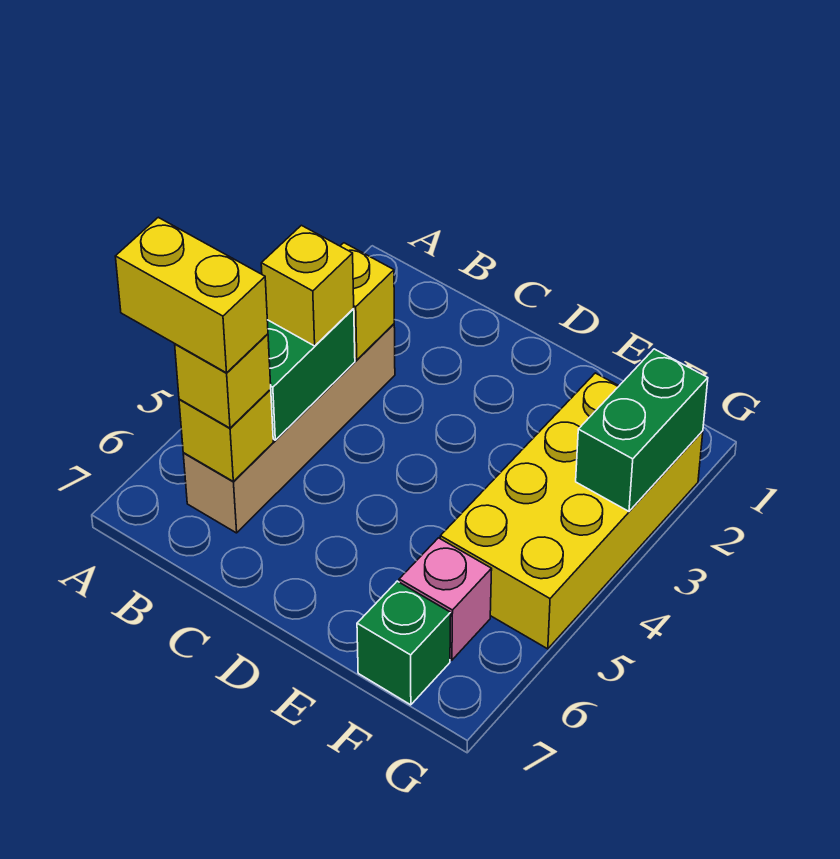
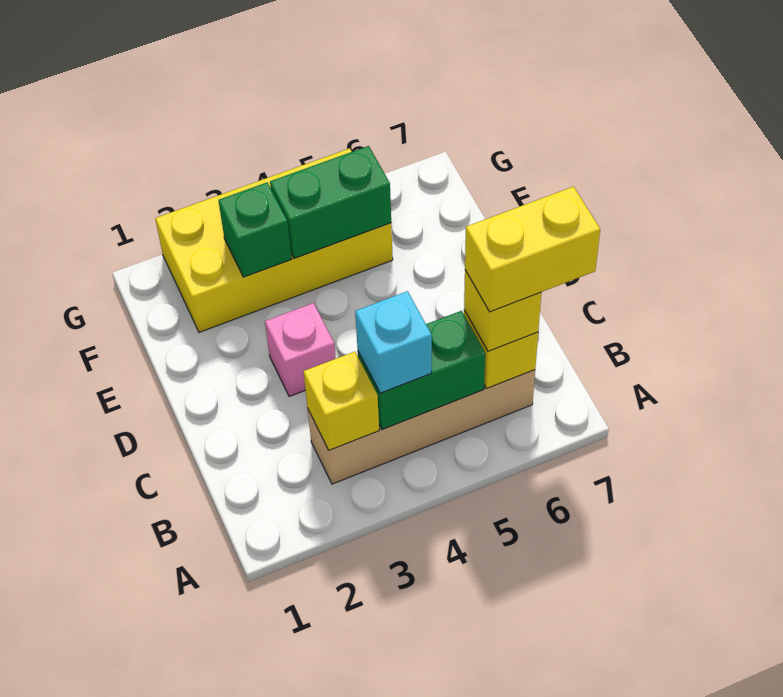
yellow 1x2 brick [115,217,268,373] -> yellow 1x2 brick turned to [465,187,600,312]
yellow 1x1 brick [261,225,354,346] -> cyan 1x1 brick [355,291,432,393]
pink 1x1 brick [399,538,492,660] -> pink 1x1 brick moved to [265,303,336,397]
green 1x1 brick [357,581,451,705] -> green 1x1 brick moved to [218,183,292,277]
green 1x2 brick [576,349,708,511] -> green 1x2 brick moved to [270,146,391,259]

